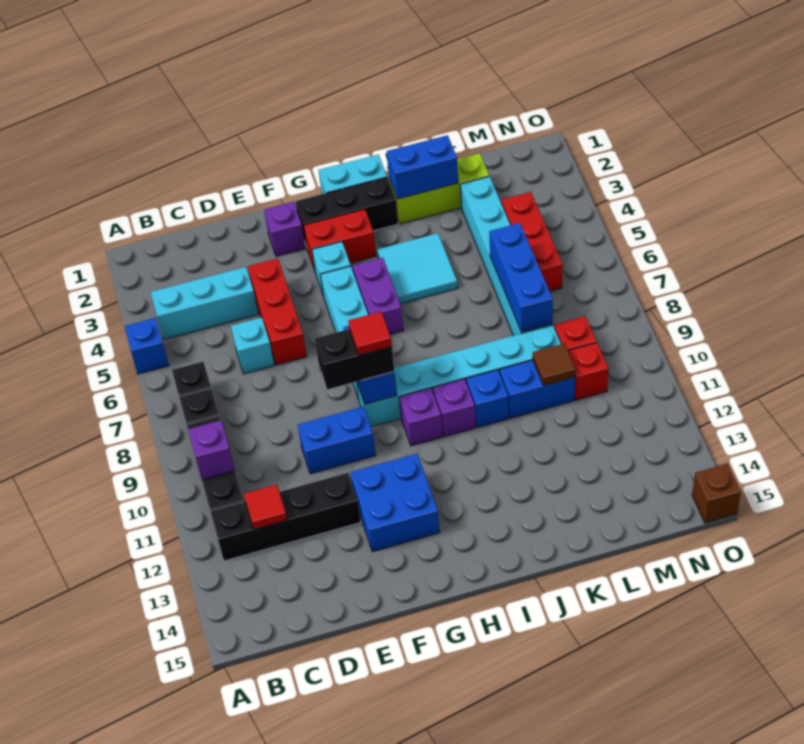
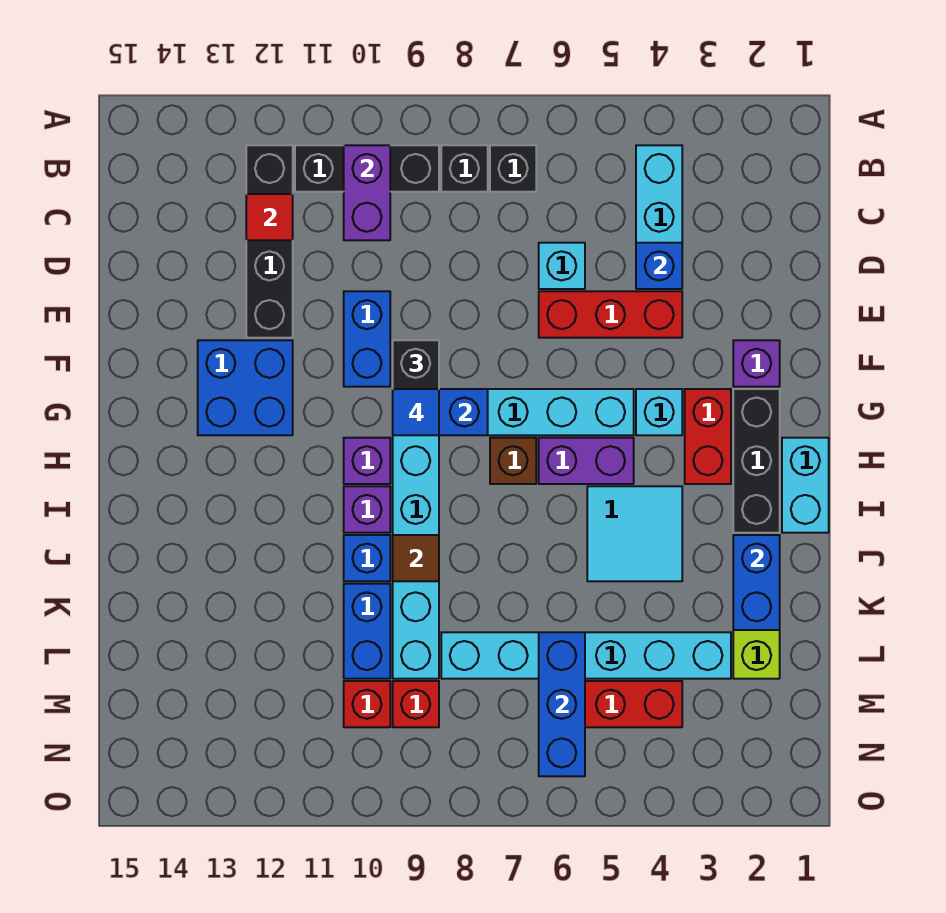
blue 1x1 brick [124,318,169,374] -> blue 1x1 brick moved to [636,243,682,289]
purple 1x1 brick [188,420,235,480] -> purple 1x2 brick [344,145,390,240]
red 1x1 tile [348,312,392,355] -> blue 1x1 tile [393,389,439,435]
blue 1x3 brick [489,223,553,332] -> blue 1x3 brick turned to [539,632,585,776]
brown 1x1 tile [533,344,575,386] -> brown 1x1 tile moved to [393,535,439,581]
brown 1x1 brick [692,464,741,523] -> brown 1x1 brick moved to [490,438,536,484]

